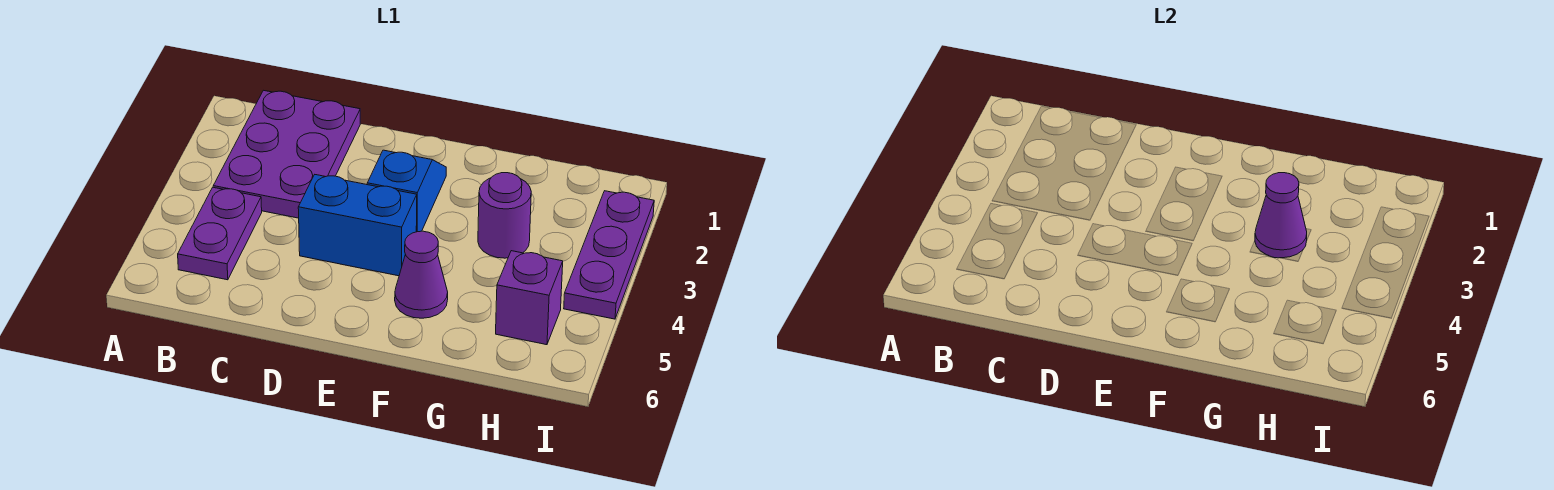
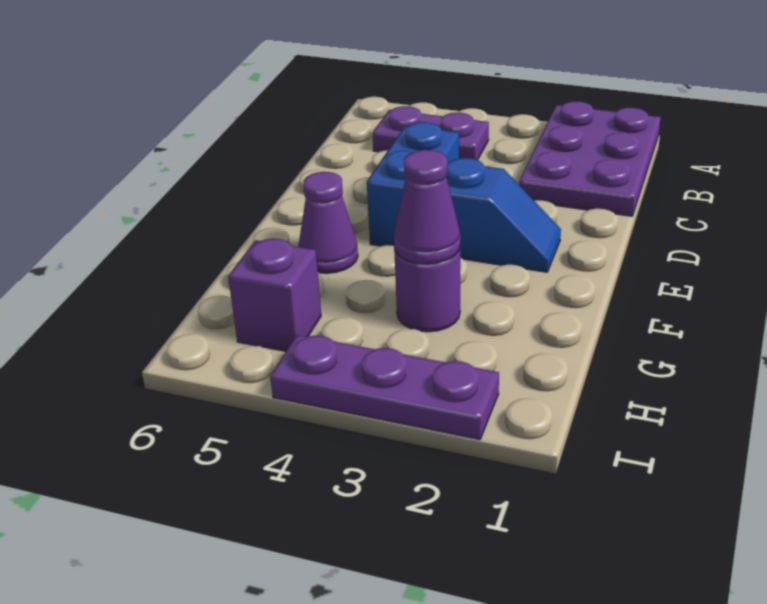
purple 2x3 plate [213,90,360,218] -> purple 2x3 plate turned to [519,101,661,216]

